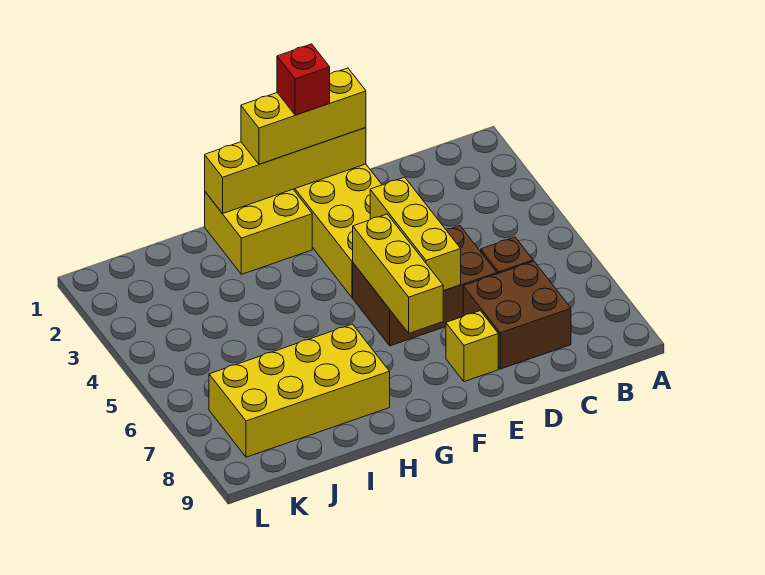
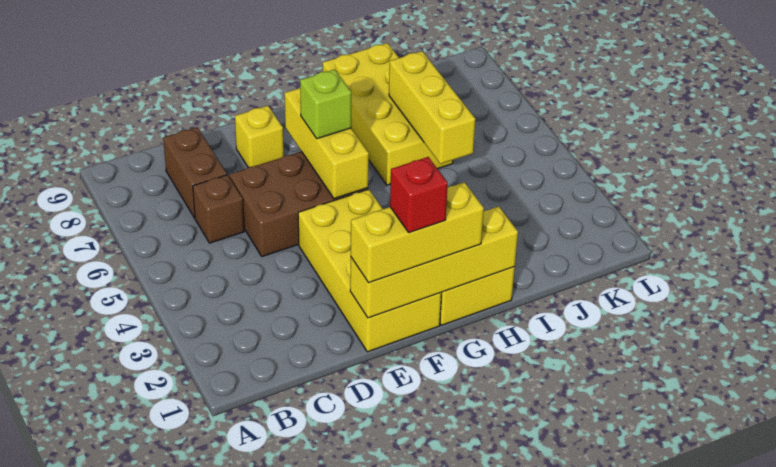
brown 2x2 brick [463,261,571,369] -> brown 1x2 brick [163,127,227,218]
yellow 1x3 brick [370,177,461,291] -> yellow 1x3 brick moved to [389,51,475,164]
none -> lime 1x1 brick [300,69,351,139]
yellow 2x4 brick [209,324,390,457] -> yellow 2x4 brick turned to [323,43,453,185]

